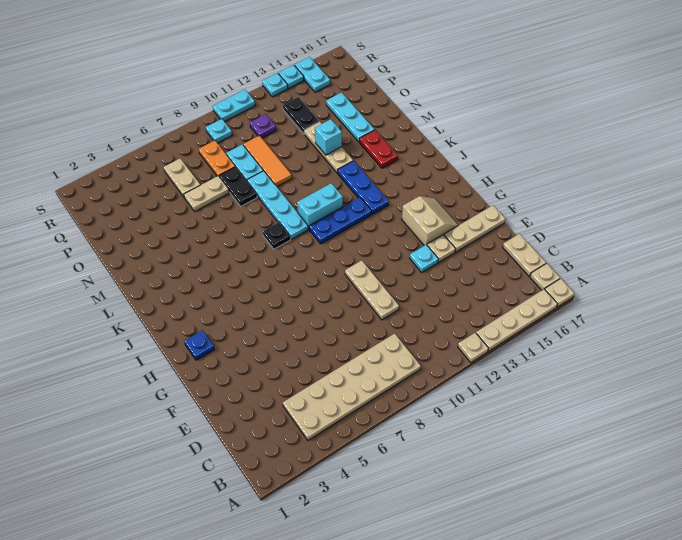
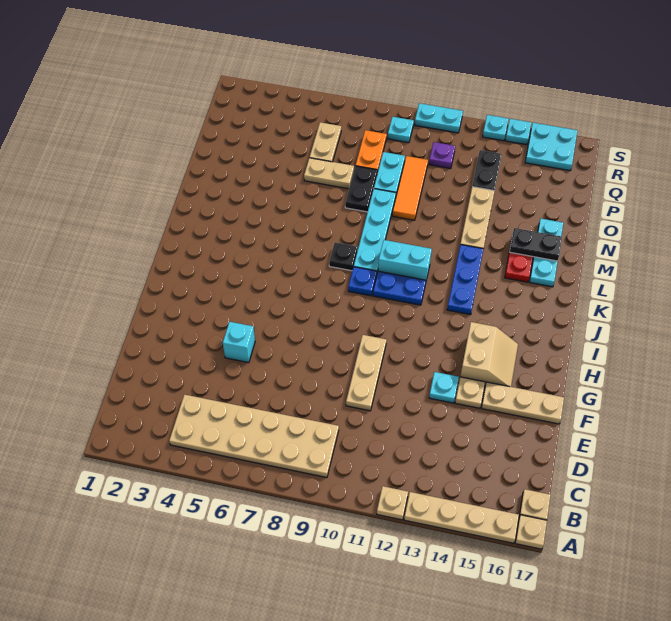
tan 1x2 plate [503,234,546,276] -> none
blue 1x1 plate [185,330,214,360] -> blue 1x1 plate moved to [348,267,377,296]
blue 1x3 plate [309,198,372,244] -> blue 1x2 plate [373,271,426,305]
none -> black 1x2 plate [510,228,562,261]
cyan 1x1 brick [315,119,342,155] -> cyan 1x1 brick moved to [223,322,255,363]
cyan 1x3 plate [326,93,374,142] -> cyan 1x3 plate moved to [530,219,563,287]
cyan 1x2 plate [294,57,330,92] -> cyan 2x2 plate [525,123,578,171]

